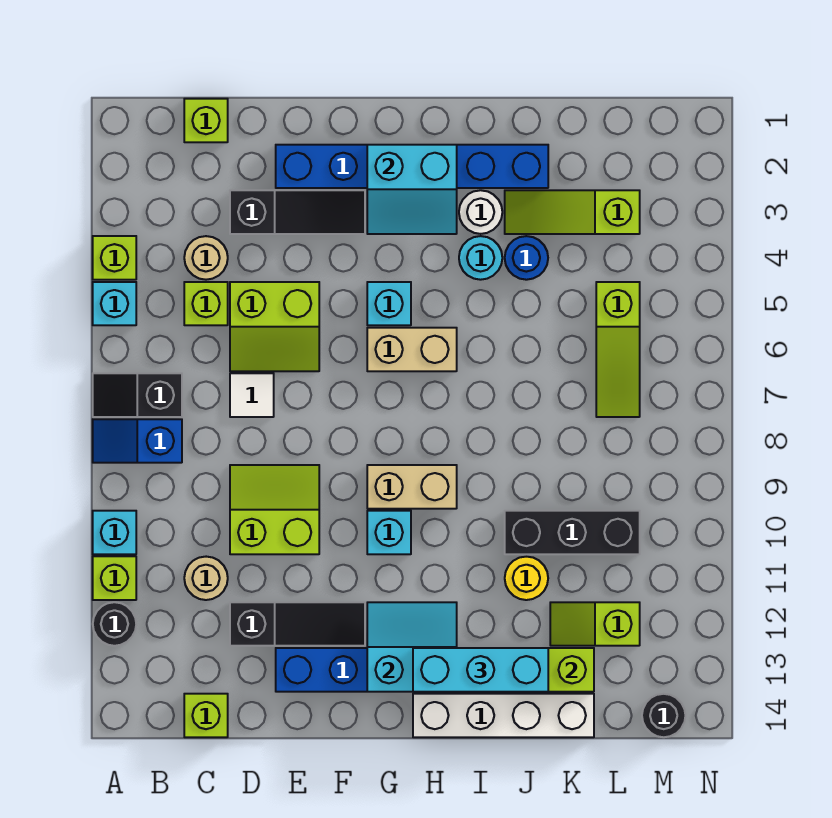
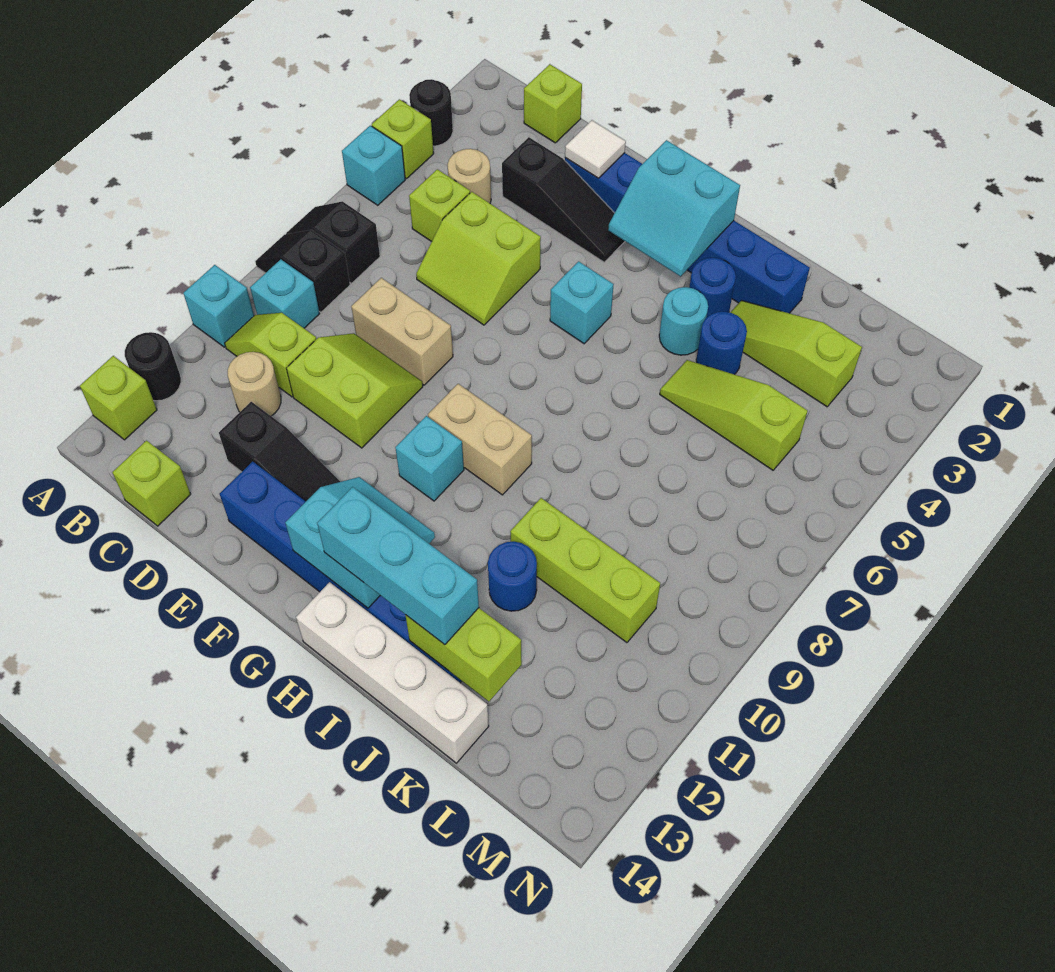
blue 1x2 slope [93,419,182,463] -> black 1x2 slope [255,230,350,312]
lime 1x1 brick [93,556,136,600] -> lime 1x1 brick moved to [80,356,157,440]
none -> cyan 1x1 brick [250,259,319,328]
white 1x1 tile [230,373,274,417] -> white 1x1 tile moved to [565,120,626,178]
tan 1x2 brick [367,328,457,371] -> tan 1x2 brick moved to [351,278,453,385]
white 1x1 round brick [459,190,502,234] -> blue 1x1 round brick [689,258,736,318]
black 1x3 brick [505,511,640,554] -> lime 1x3 brick [510,498,660,643]
yellow 1x1 round brick [505,557,548,600] -> blue 1x1 round brick [488,542,537,611]
lime 1x2 slope [550,602,640,646] -> lime 1x2 slope moved to [225,313,316,397]
lime 1x3 slope [596,282,640,417] -> lime 1x3 slope turned to [660,360,808,470]
black 1x1 round brick [642,694,685,737] -> black 1x1 round brick moved to [409,79,453,146]

